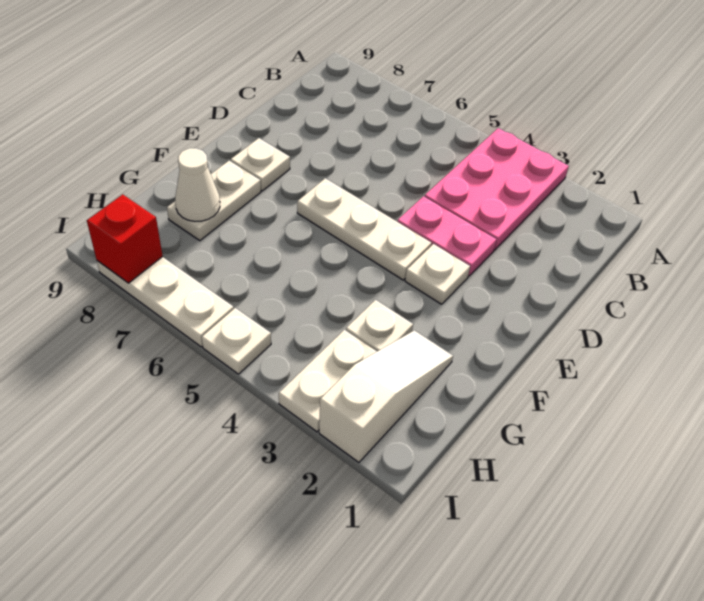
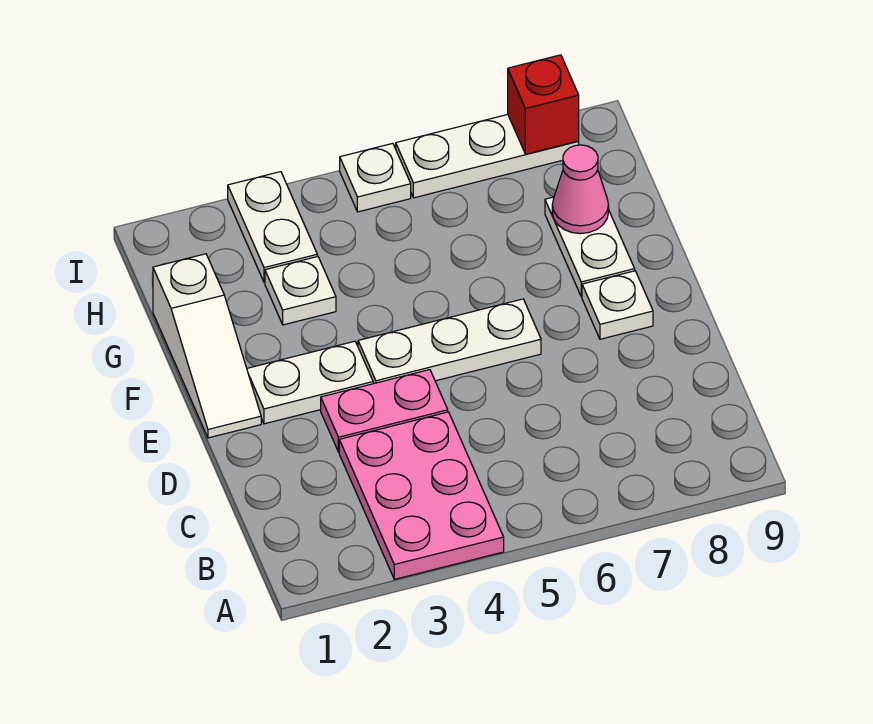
white 1x1 plate [405,244,470,304] -> white 1x2 plate [247,341,373,424]
white 1x3 slope [319,330,453,462] -> white 1x3 slope moved to [153,254,261,438]
white 1x1 cone [175,148,220,221] -> pink 1x1 cone [552,145,609,234]

